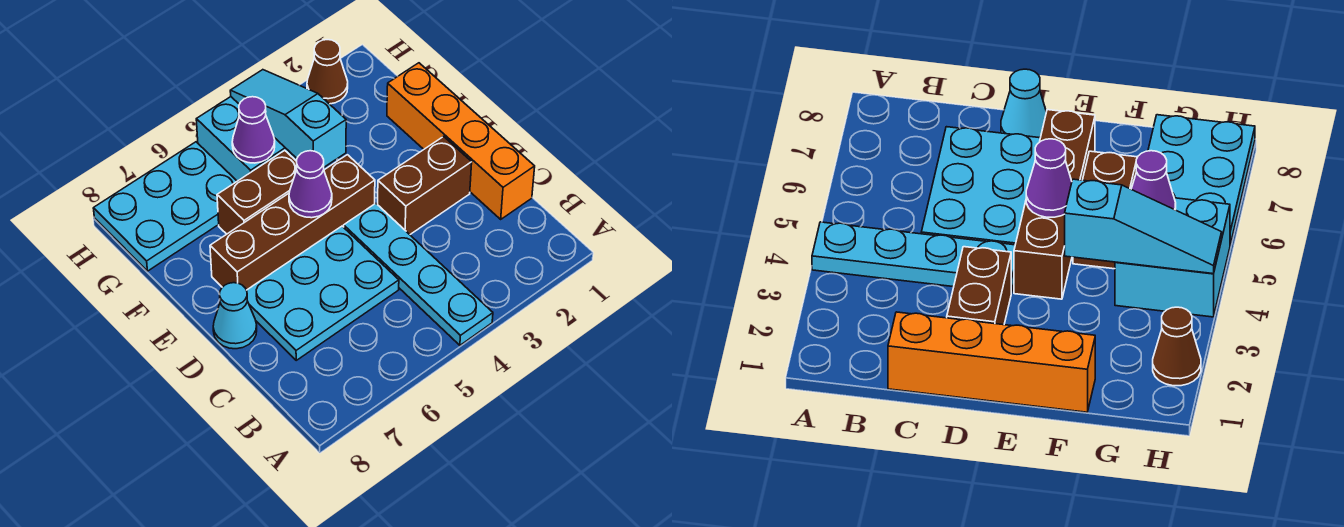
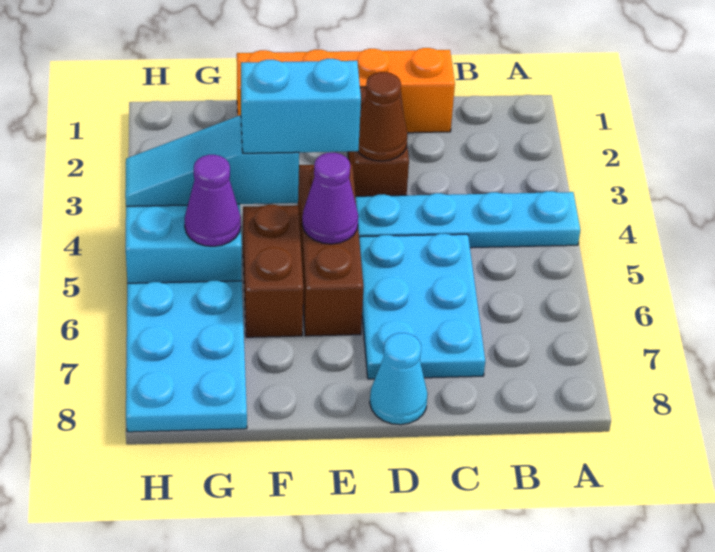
brown 1x4 brick [210,155,375,290] -> brown 1x3 brick [298,164,364,336]
none -> cyan 1x2 brick [241,59,361,153]
brown 1x1 cone [307,40,348,104] -> brown 1x1 cone moved to [358,72,408,161]

